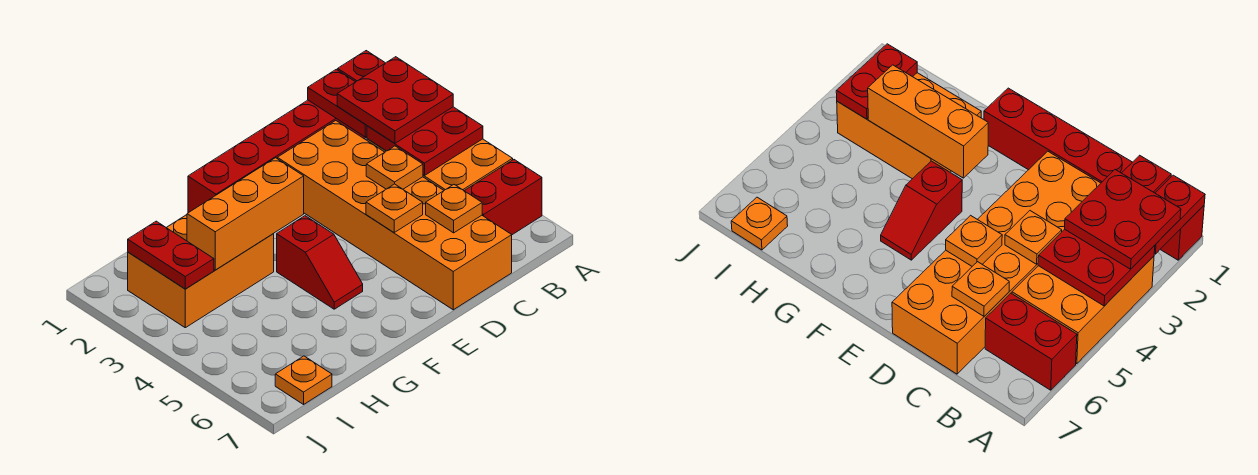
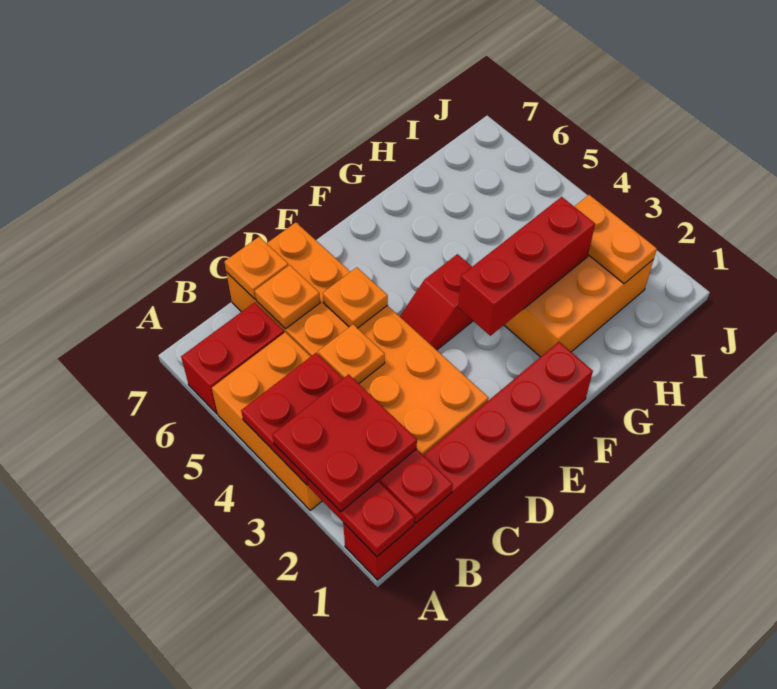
orange 1x3 brick [187,158,304,270] -> red 1x3 brick [458,197,595,336]
red 1x2 slope [277,216,363,309] -> red 1x2 slope turned to [400,254,473,350]
red 1x2 plate [128,221,214,289] -> orange 1x2 plate [574,195,657,284]
orange 1x1 plate [275,356,332,404] -> orange 1x1 plate moved to [224,237,288,299]

